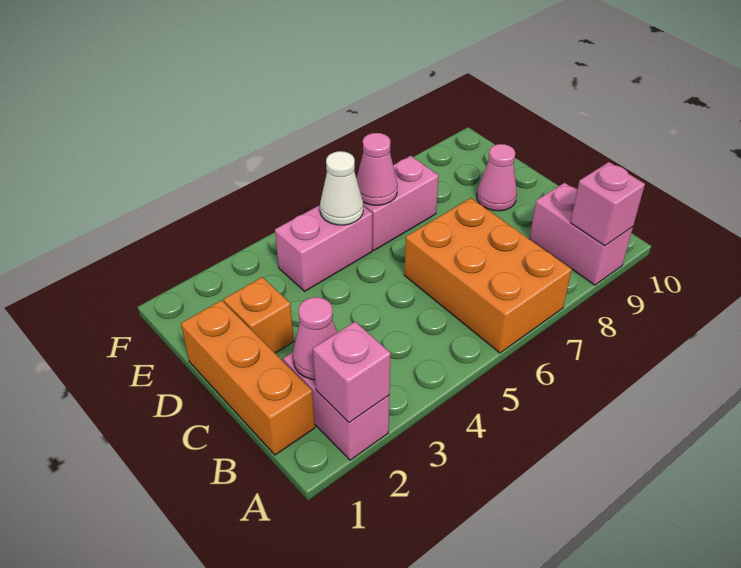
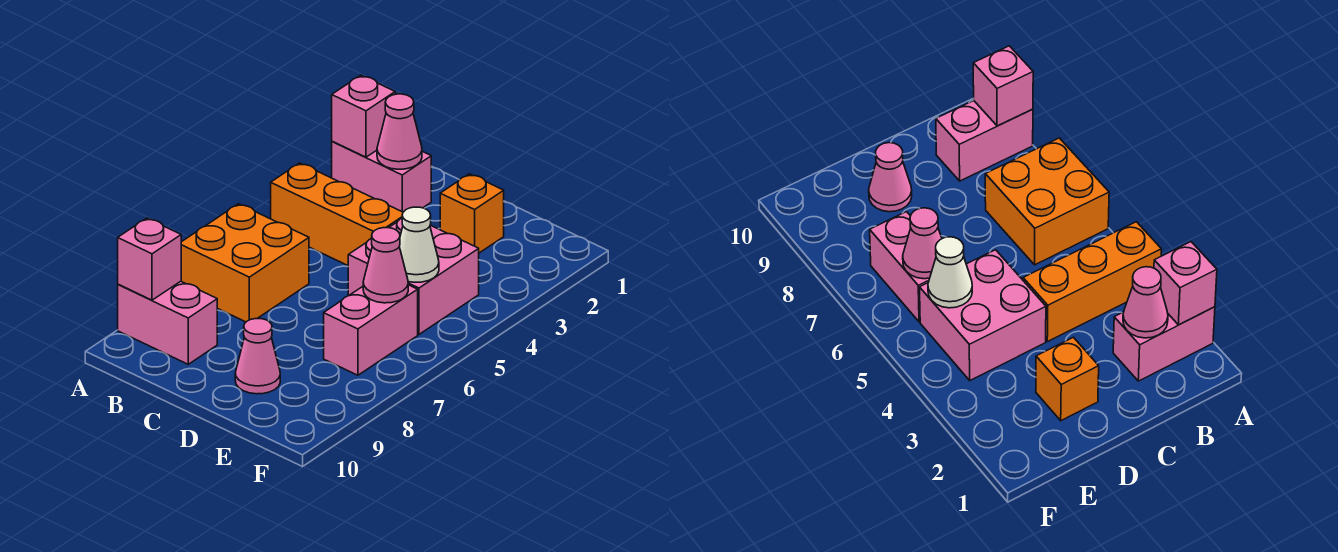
orange 2x3 brick [404,198,572,353] -> orange 2x2 brick [181,204,309,322]
orange 1x3 brick [181,300,315,455] -> orange 1x3 brick moved to [271,163,403,265]
pink 1x2 brick [275,205,372,291] -> pink 2x2 brick [348,218,479,334]

